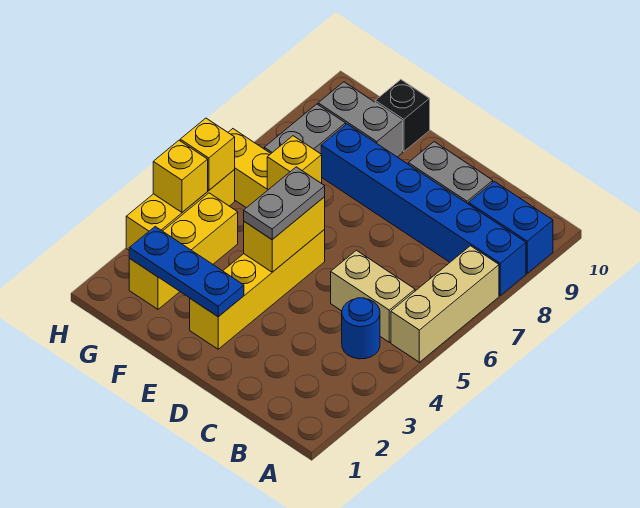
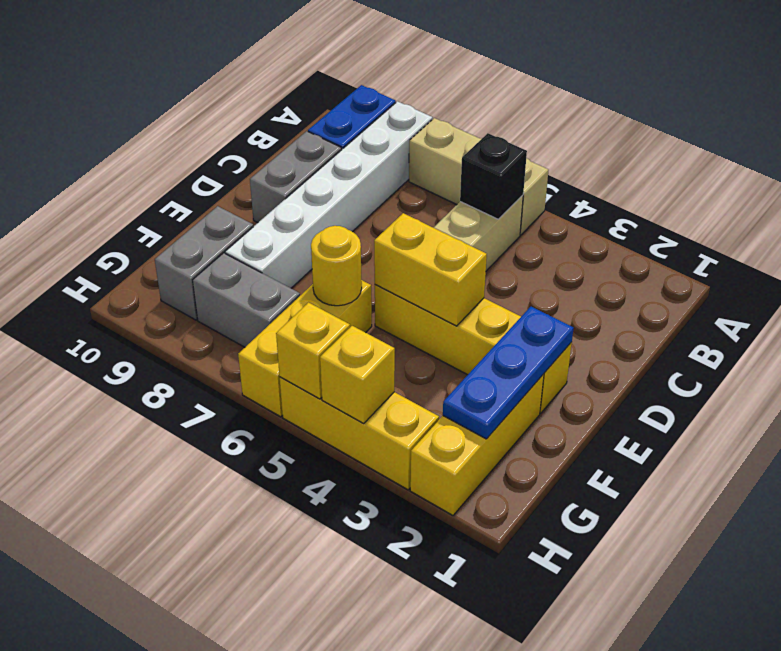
blue 1x6 brick [321,124,526,295] -> white 1x6 brick [225,101,433,288]
blue 1x1 round brick [342,298,380,359] -> none
grey 1x2 plate [244,167,325,239] -> none
yellow 1x1 brick [267,136,322,190] -> yellow 1x1 round brick [311,226,362,306]
black 1x1 brick [375,80,430,152] -> black 1x1 brick moved to [460,133,527,219]
yellow 1x3 brick [129,193,238,309] -> yellow 1x3 brick turned to [410,374,544,515]

